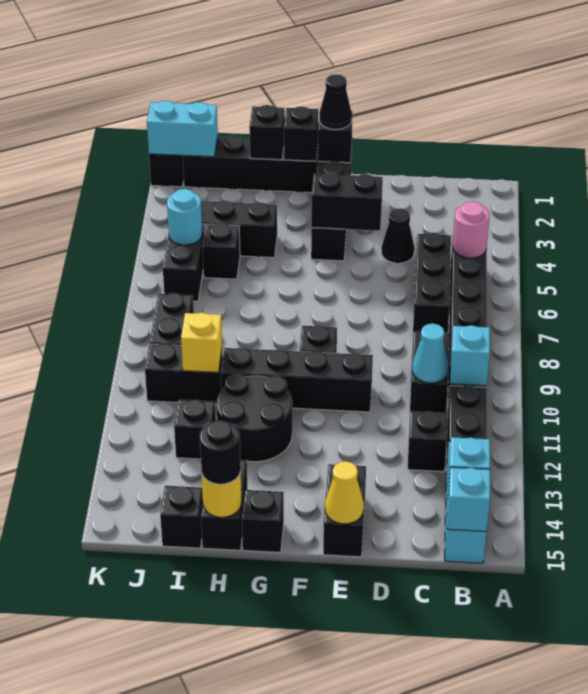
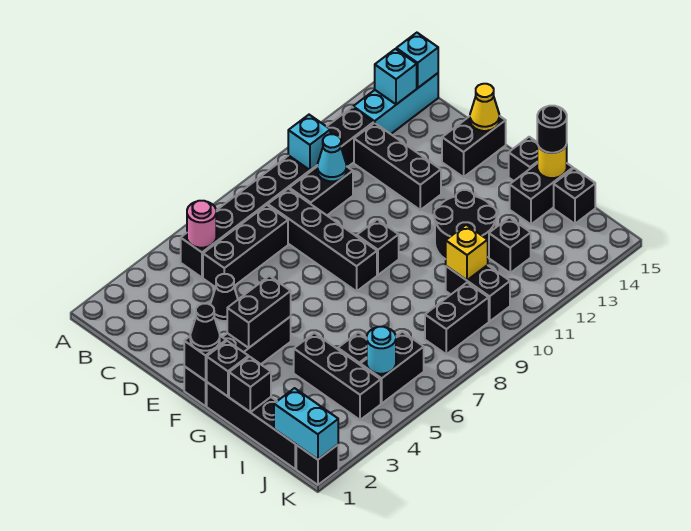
black 1x1 brick [408,411,448,472] -> black 1x3 brick [354,123,441,210]
black 1x2 brick [311,172,383,231] -> black 1x2 brick turned to [227,276,291,348]
black 1x4 brick [221,348,373,412] -> black 1x4 brick moved to [268,189,377,291]

